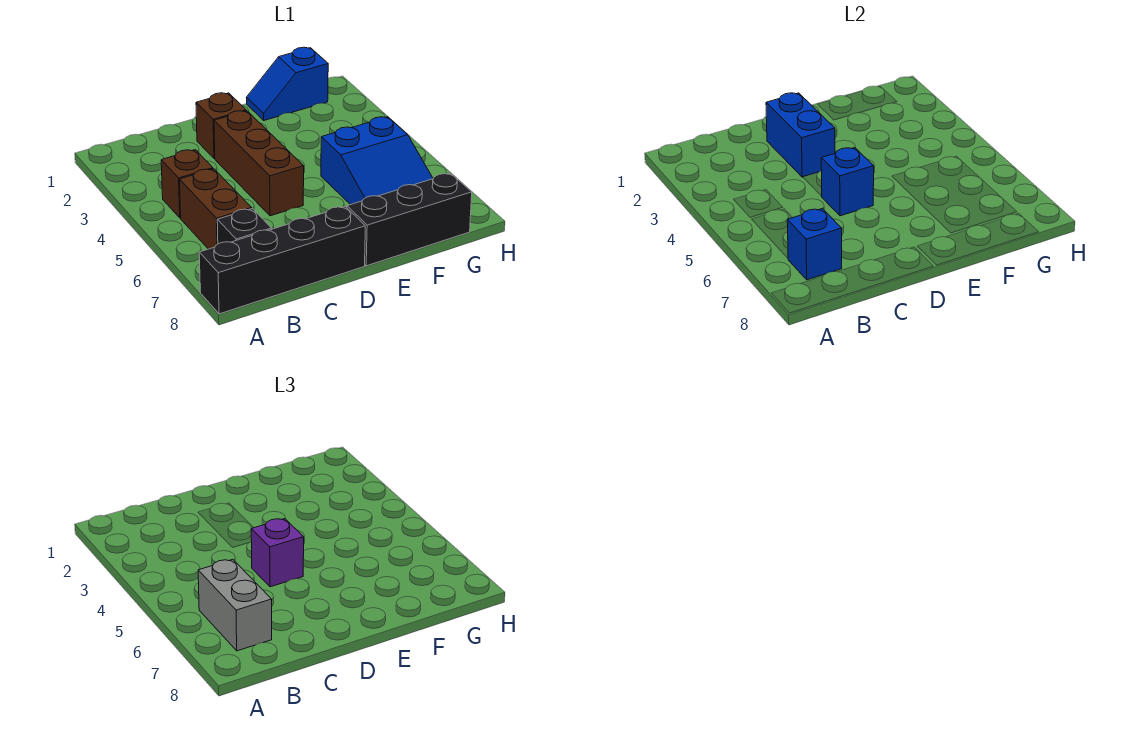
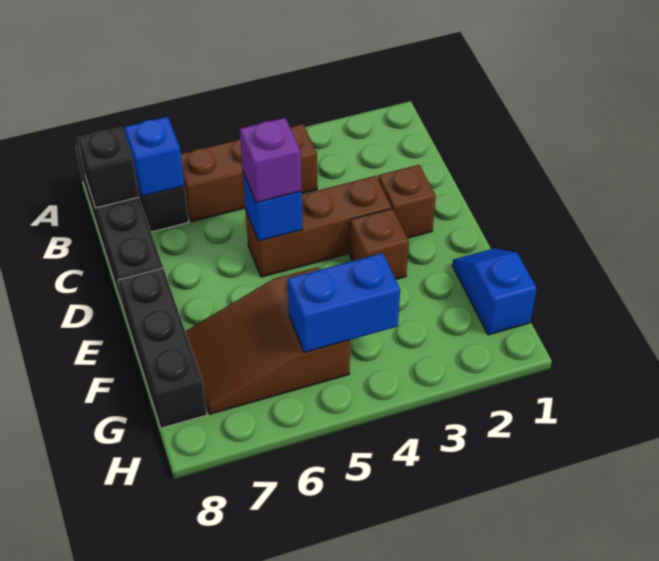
grey 1x2 brick [198,559,272,651] -> none
none -> black 1x1 brick [78,128,139,208]
blue 1x2 brick [766,93,835,177] -> blue 1x2 brick moved to [288,253,400,353]
none -> brown 1x1 brick [350,209,409,279]
blue 2x3 slope [321,117,433,205] -> brown 2x3 slope [185,267,350,414]

